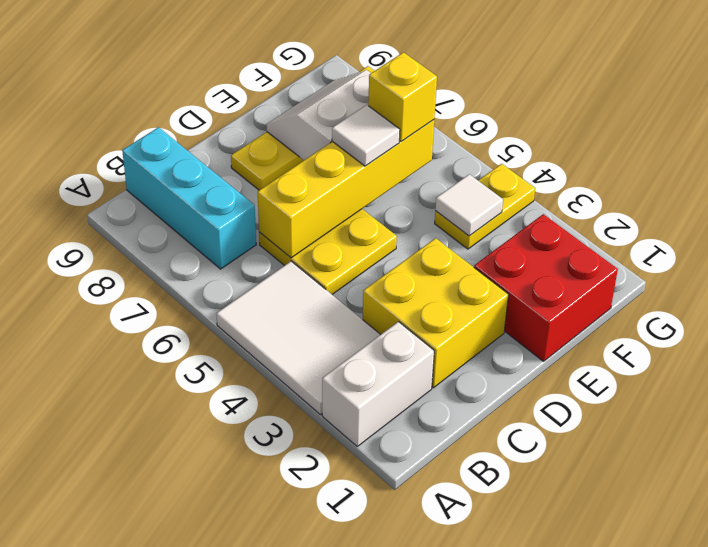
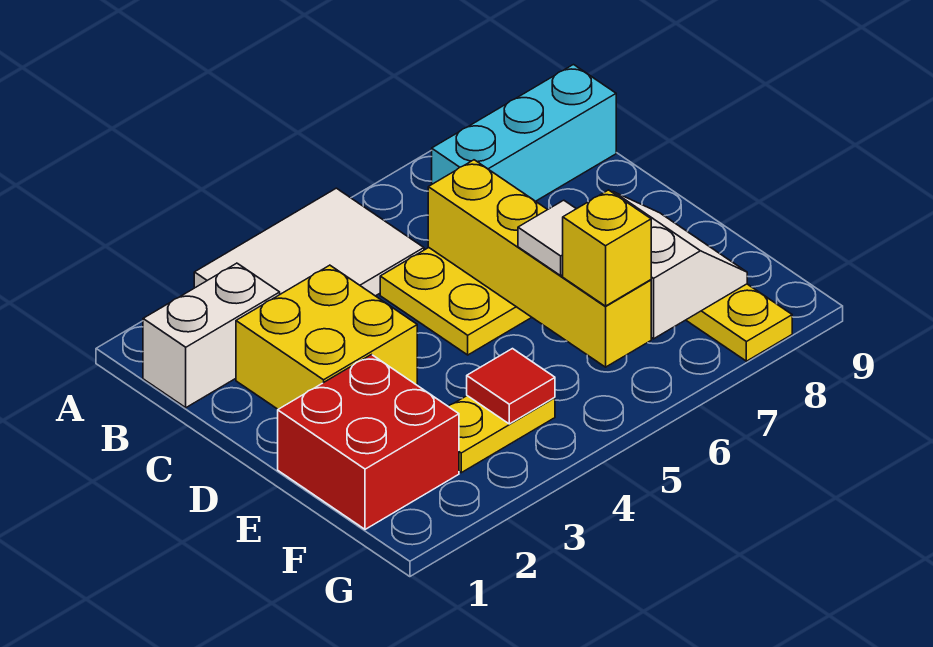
white 1x2 brick [322,322,434,446] -> white 1x2 brick turned to [143,263,280,408]
yellow 1x2 plate [435,164,535,249] -> yellow 1x2 plate turned to [448,396,555,473]
white 1x1 tile [435,174,503,236] -> red 1x1 tile [467,349,555,424]

